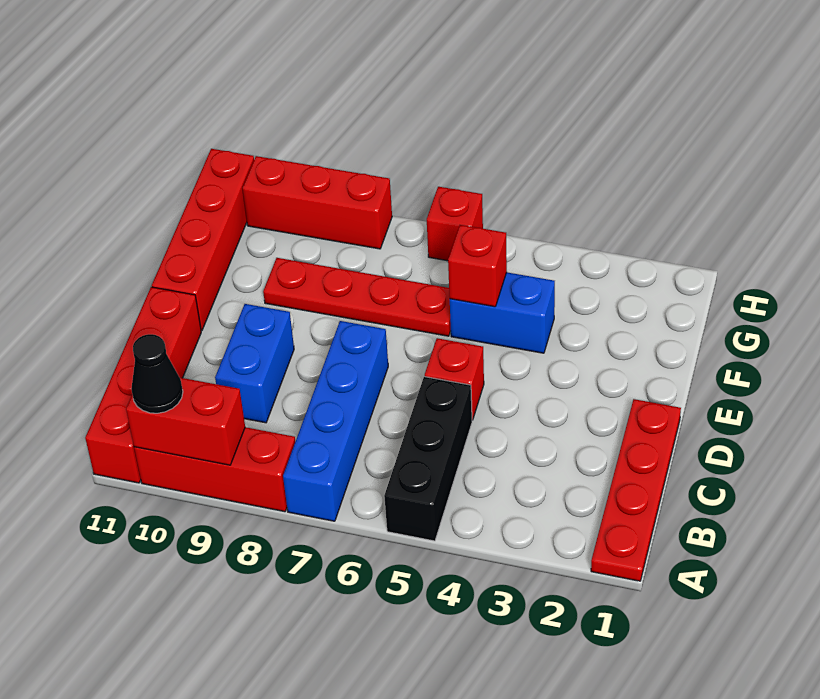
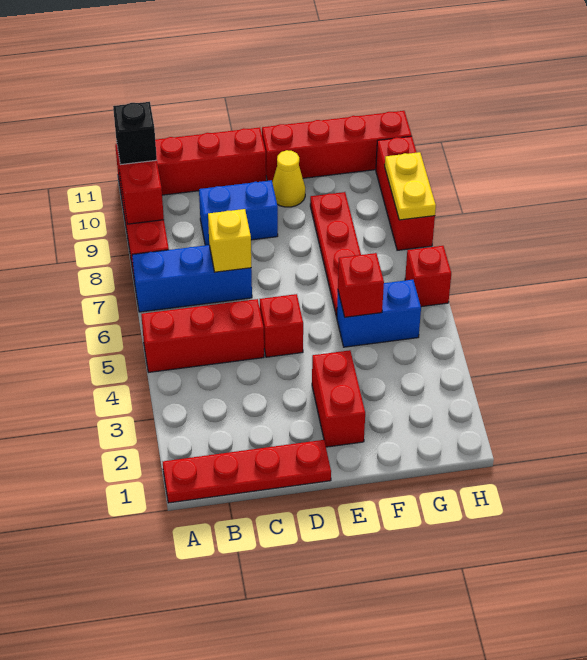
black 1x3 brick [384,377,472,541] -> red 1x3 brick [141,299,264,372]
blue 1x4 brick [283,321,388,521] -> blue 1x3 brick [132,245,252,312]
black 1x1 cone [131,334,183,413] -> black 1x1 brick [113,102,157,165]
none -> yellow 1x1 brick [208,209,251,272]
none -> red 1x2 brick [312,350,365,447]
none -> yellow 1x1 cone [272,150,305,207]
blue 1x2 brick [450,272,555,353] -> blue 1x2 brick turned to [337,280,421,347]
none -> yellow 1x2 plate [385,152,436,220]

